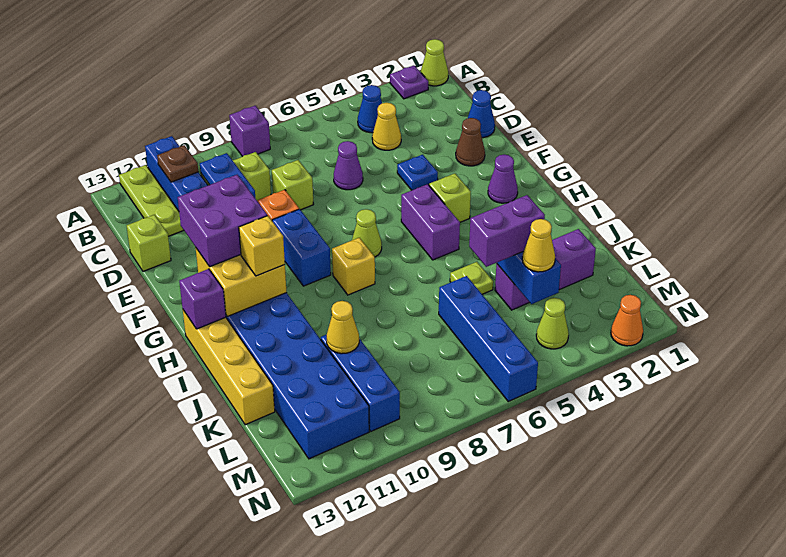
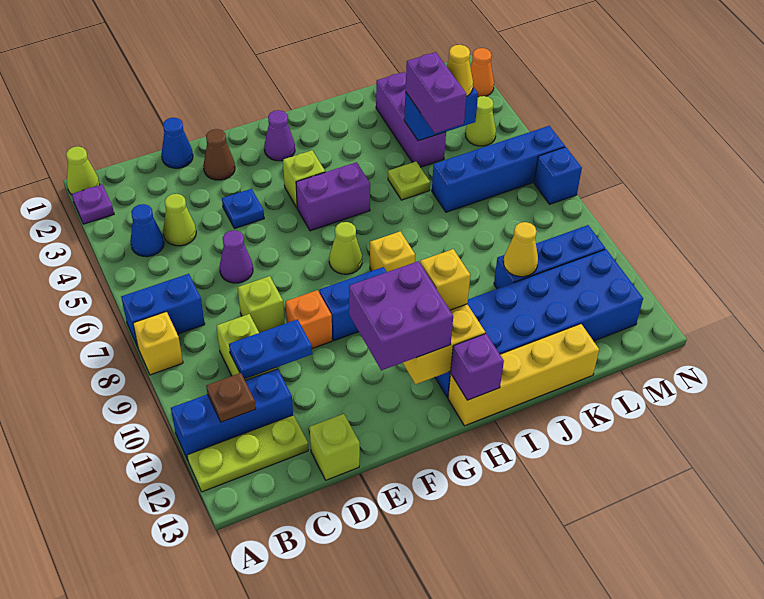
none -> blue 1x2 brick [121,274,205,347]
purple 1x1 brick [229,106,270,156] -> yellow 1x1 brick [133,312,183,375]
yellow 1x1 cone [372,103,401,150] -> lime 1x1 cone [163,194,196,246]
none -> blue 1x1 brick [534,147,582,204]

